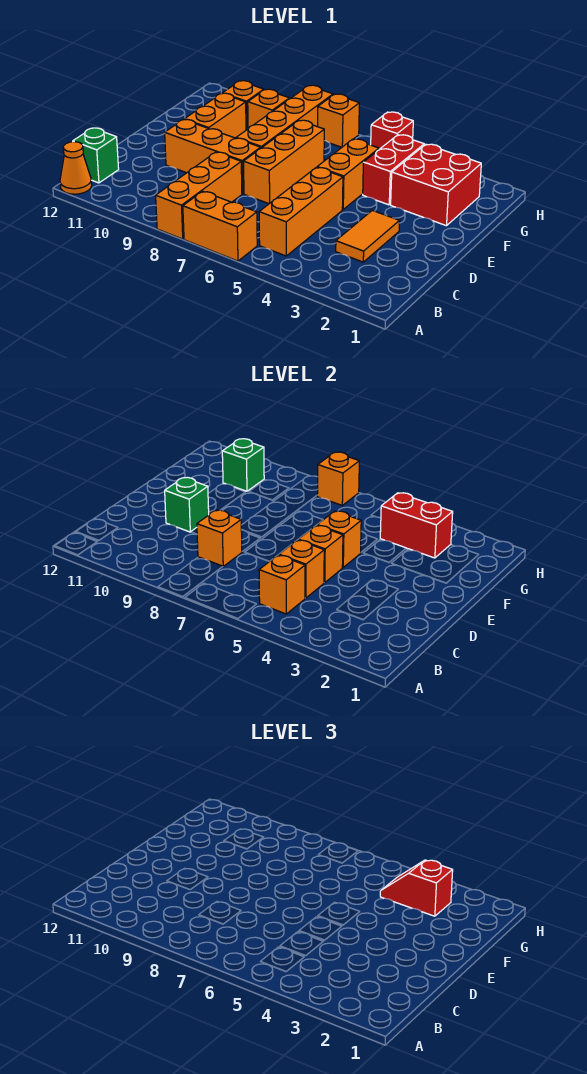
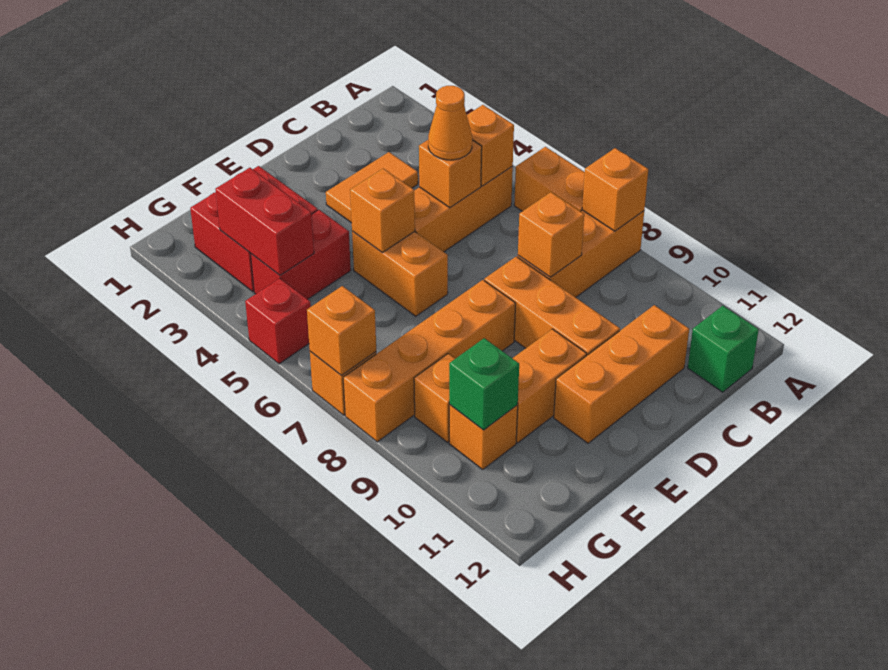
orange 1x1 cone [60,142,92,194] -> orange 1x1 cone moved to [428,86,472,160]
orange 1x1 brick [298,525,343,583] -> orange 1x1 brick moved to [582,148,648,231]
orange 1x3 brick [244,120,324,204] -> orange 1x3 brick moved to [554,305,689,443]
green 1x1 brick [165,477,209,532] -> none
orange 1x2 brick [317,139,379,209] -> orange 1x2 brick turned to [352,231,448,316]
red 1x2 slope [380,860,453,916] -> none

